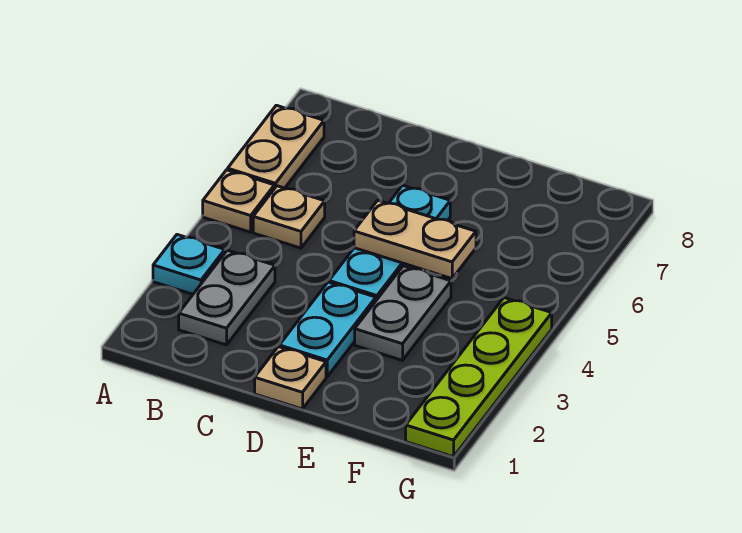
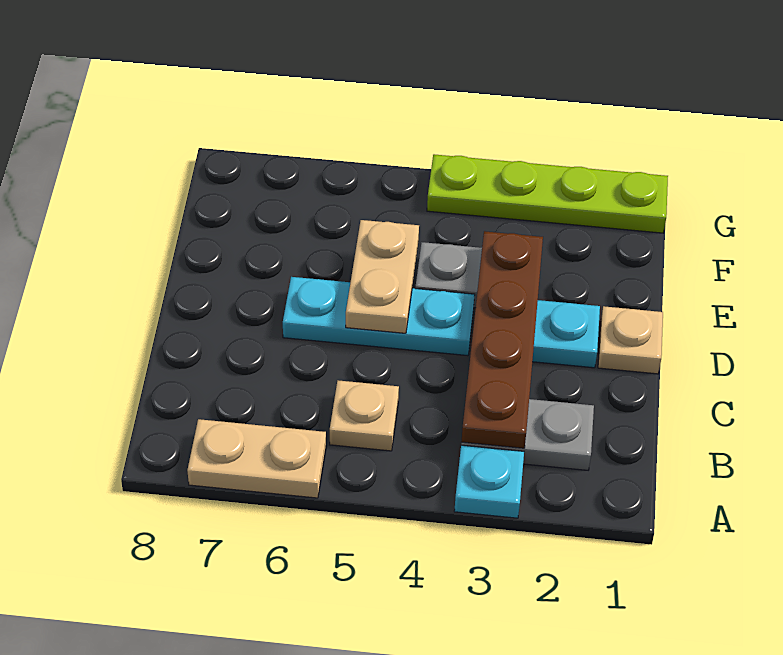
tan 1x1 plate [203,170,274,232] -> none
none -> brown 1x4 plate [461,231,543,448]

